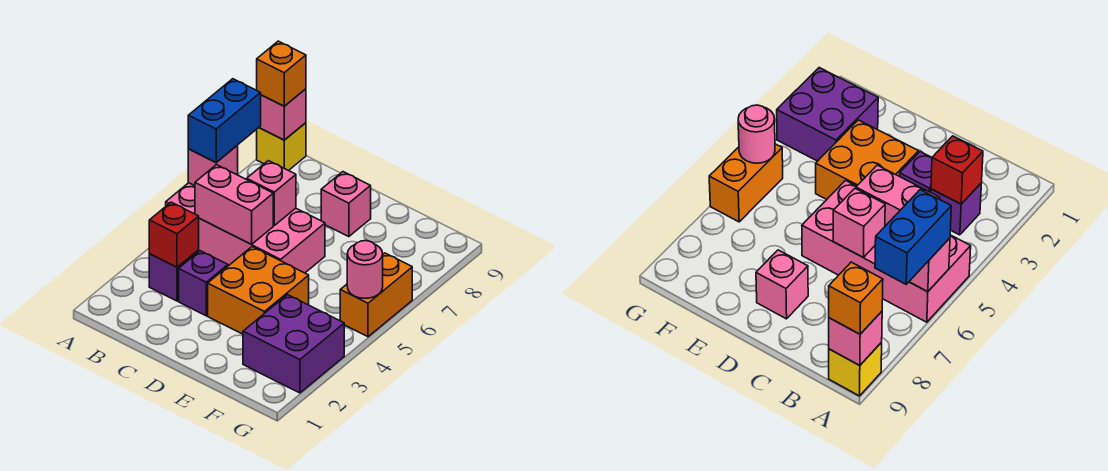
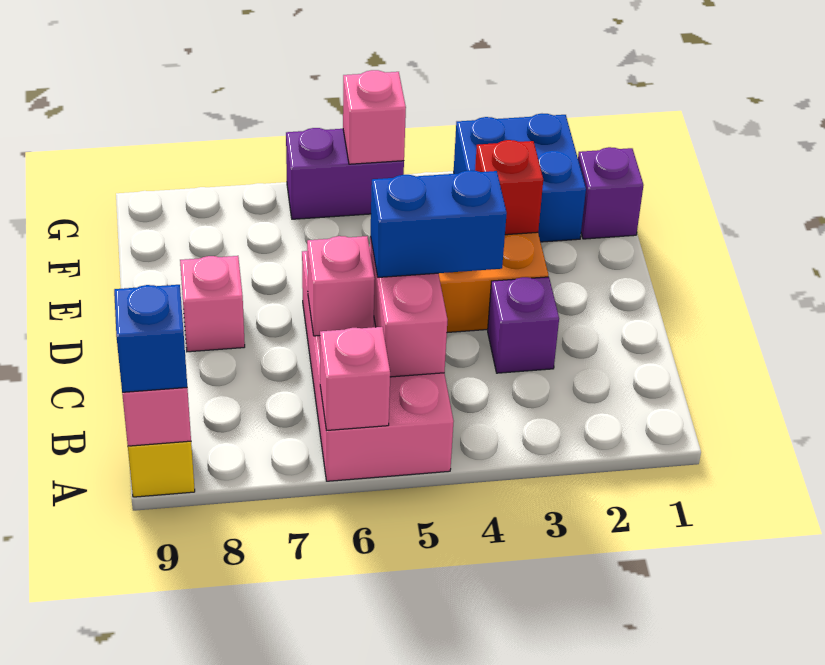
blue 1x2 brick [188,79,261,162] -> blue 1x2 brick moved to [371,170,507,277]
orange 1x1 brick [257,41,306,106] -> blue 1x1 brick [114,285,187,392]
purple 1x1 brick [149,250,199,301] -> purple 1x1 brick moved to [578,147,644,239]
red 1x1 brick [149,202,199,267] -> red 1x1 brick moved to [475,140,543,235]
purple 2x2 brick [243,295,344,393] -> blue 2x2 brick [454,114,586,242]
orange 1x2 brick [340,253,412,337] -> purple 1x2 brick [286,128,404,219]
pink 1x1 round brick [347,241,383,298] -> pink 1x1 brick [343,70,406,164]

